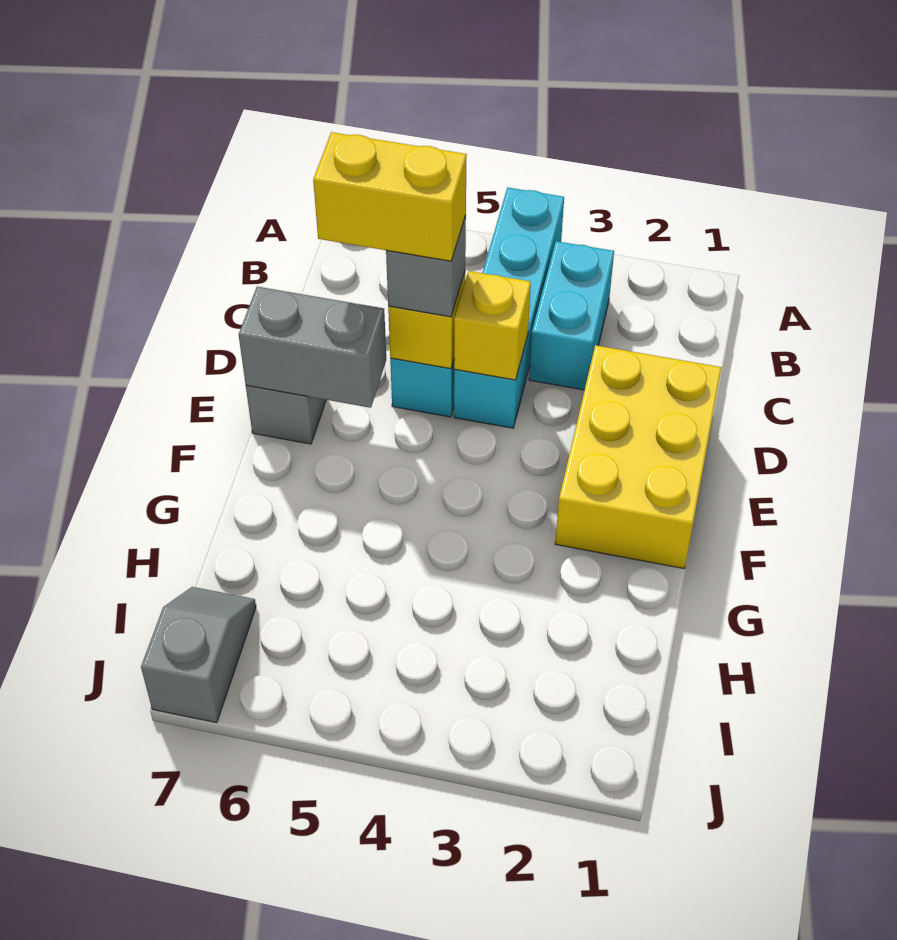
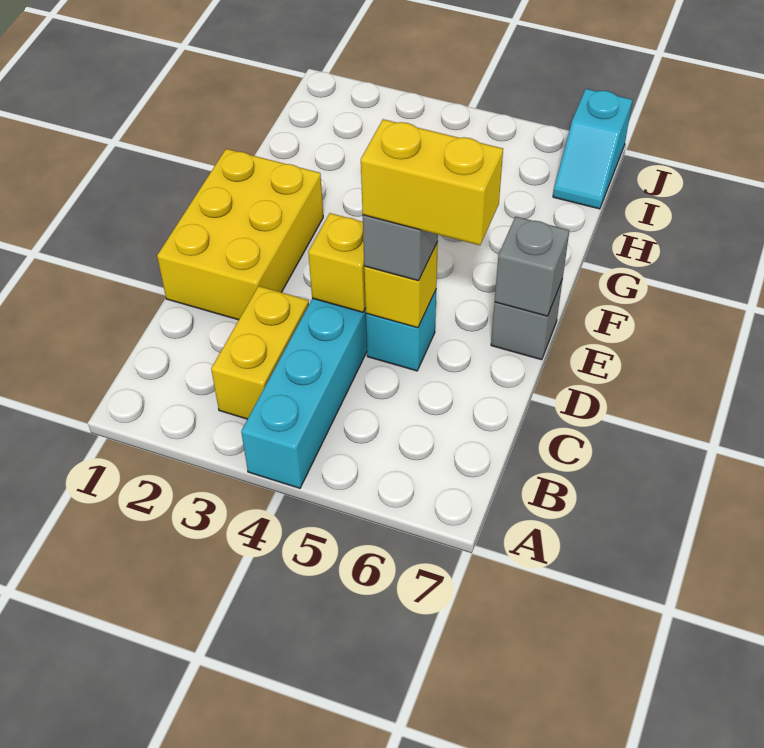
cyan 1x2 brick [529,241,614,390] -> yellow 1x2 brick [211,286,309,419]
grey 1x2 brick [239,287,386,408] -> grey 1x1 brick [495,216,569,316]
grey 1x2 slope [141,587,256,723] -> cyan 1x2 slope [553,89,632,209]

